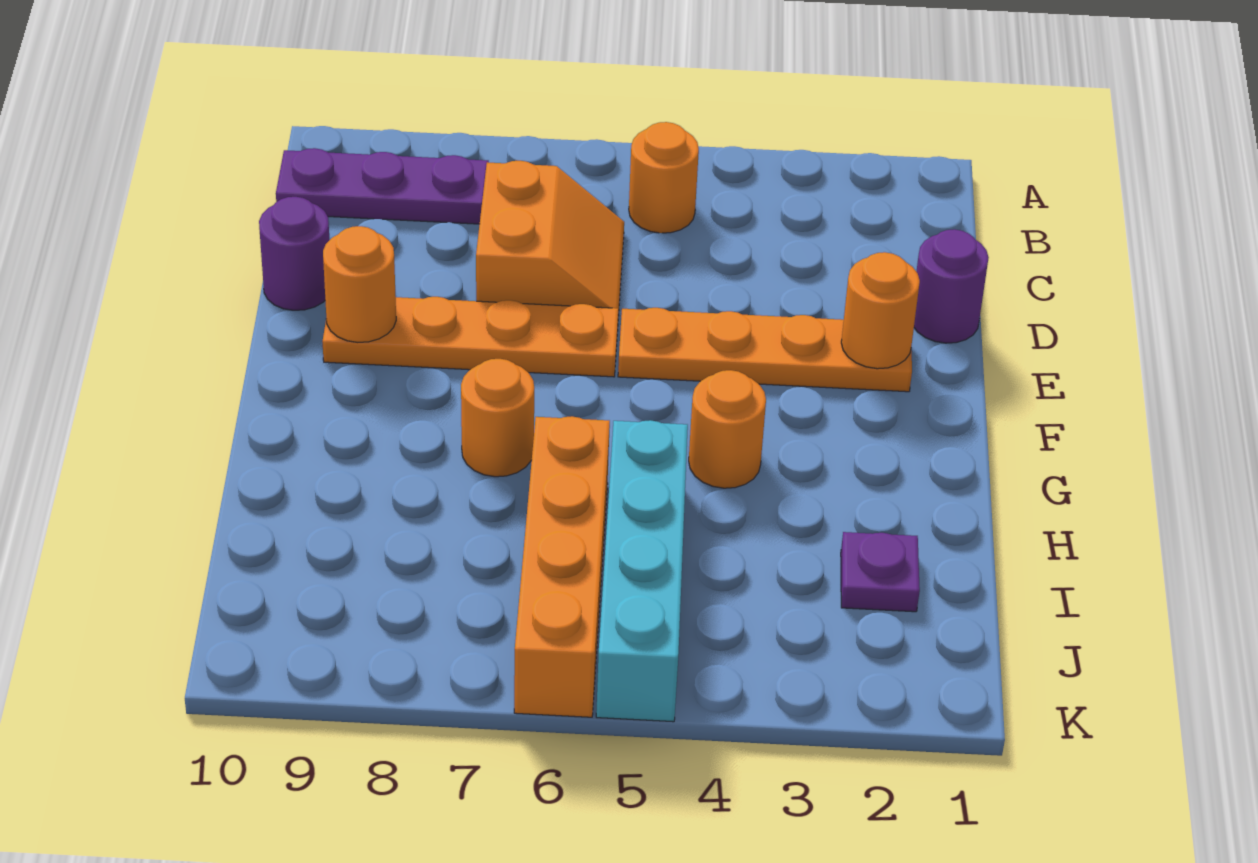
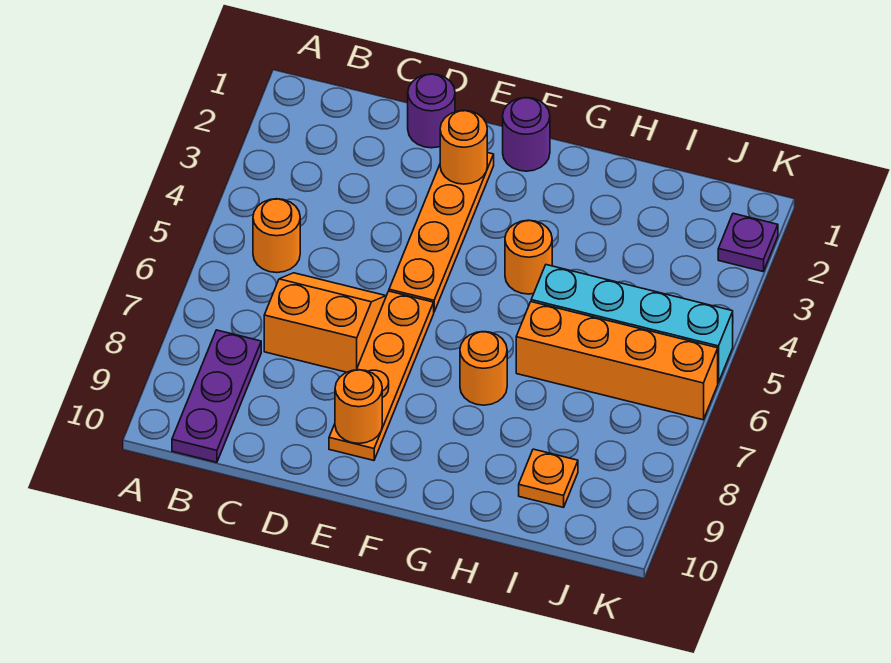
purple 1x1 round brick [259,197,329,310] -> purple 1x1 round brick moved to [503,98,550,171]
purple 1x1 plate [841,532,920,612] -> purple 1x1 plate moved to [718,213,778,271]
none -> orange 1x1 plate [519,449,578,507]

